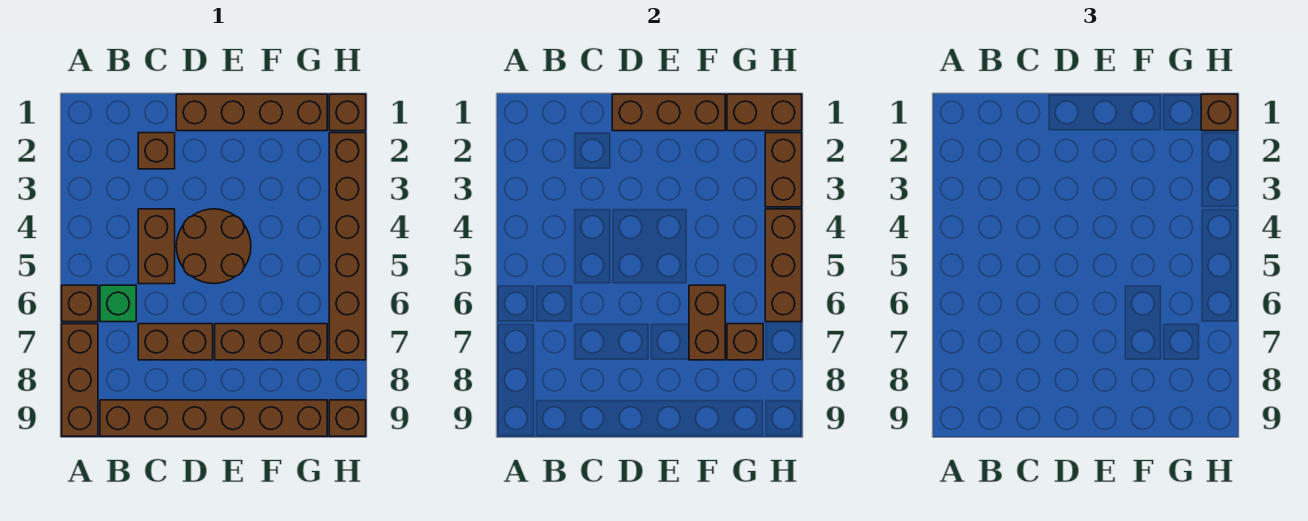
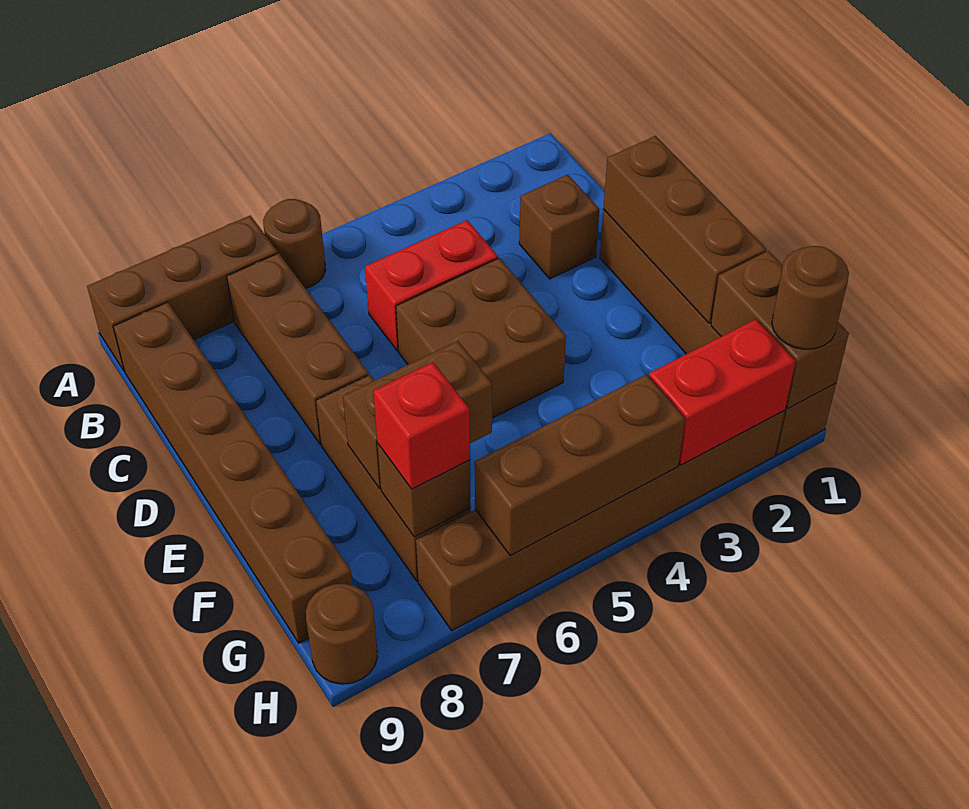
brown 1x1 brick [62,285,98,322] -> brown 1x1 round brick [263,199,326,288]
green 1x1 brick [100,285,136,322] -> none
brown 1x2 brick [138,209,175,284] -> red 1x2 brick [365,220,498,351]
brown 1x2 brick [138,324,213,360] -> brown 1x3 brick [227,253,369,444]
brown 2x2 round brick [176,209,251,284] -> brown 2x2 brick [396,258,566,418]
none -> red 1x1 brick [373,362,470,489]
brown 1x1 brick [1201,94,1238,131] -> brown 1x1 round brick [772,246,849,349]
brown 1x2 brick [765,133,802,207] -> red 1x2 brick [649,319,796,465]
brown 1x1 brick [329,400,366,436] -> brown 1x1 round brick [306,584,378,684]

